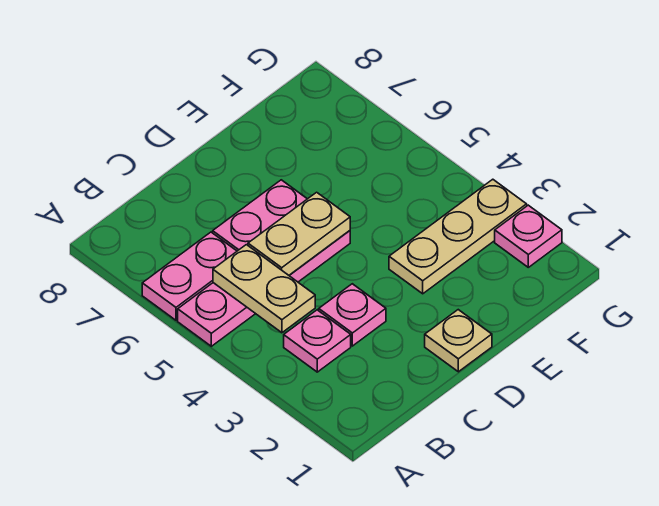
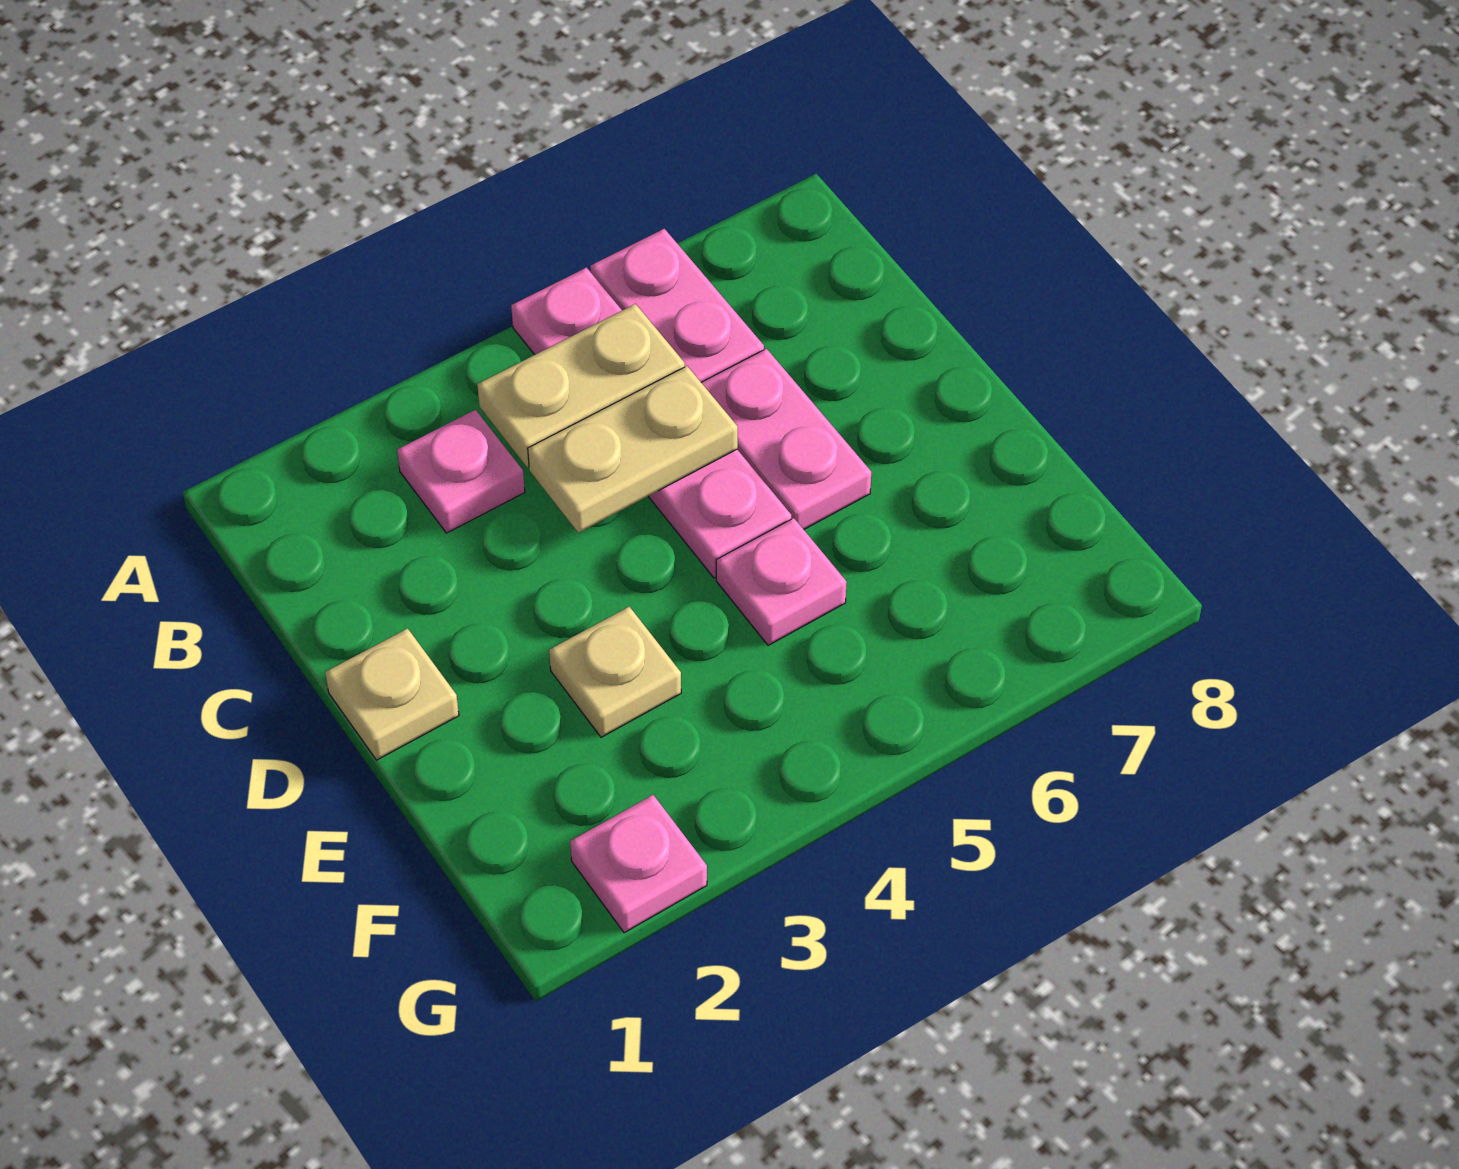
pink 1x1 plate [319,284,386,346] -> pink 1x1 plate moved to [716,518,846,645]
tan 1x2 plate [248,192,350,275] -> tan 1x2 plate turned to [528,366,738,533]
tan 1x3 plate [389,179,527,294] -> tan 1x1 plate [549,607,681,737]

